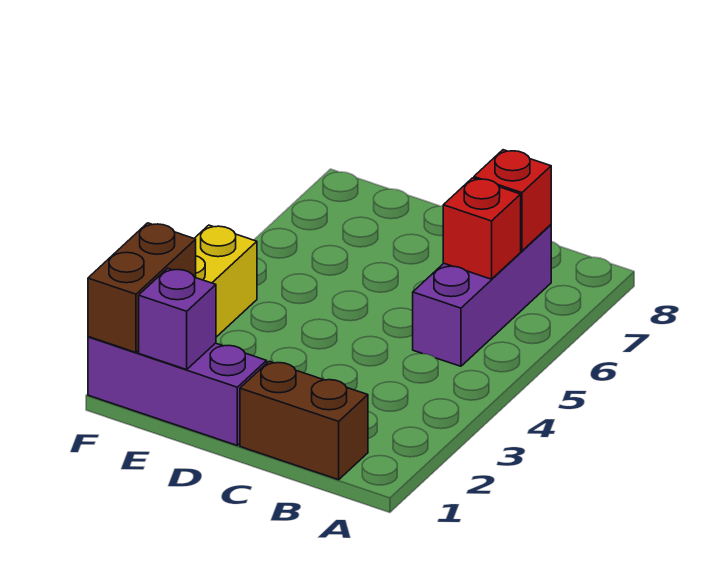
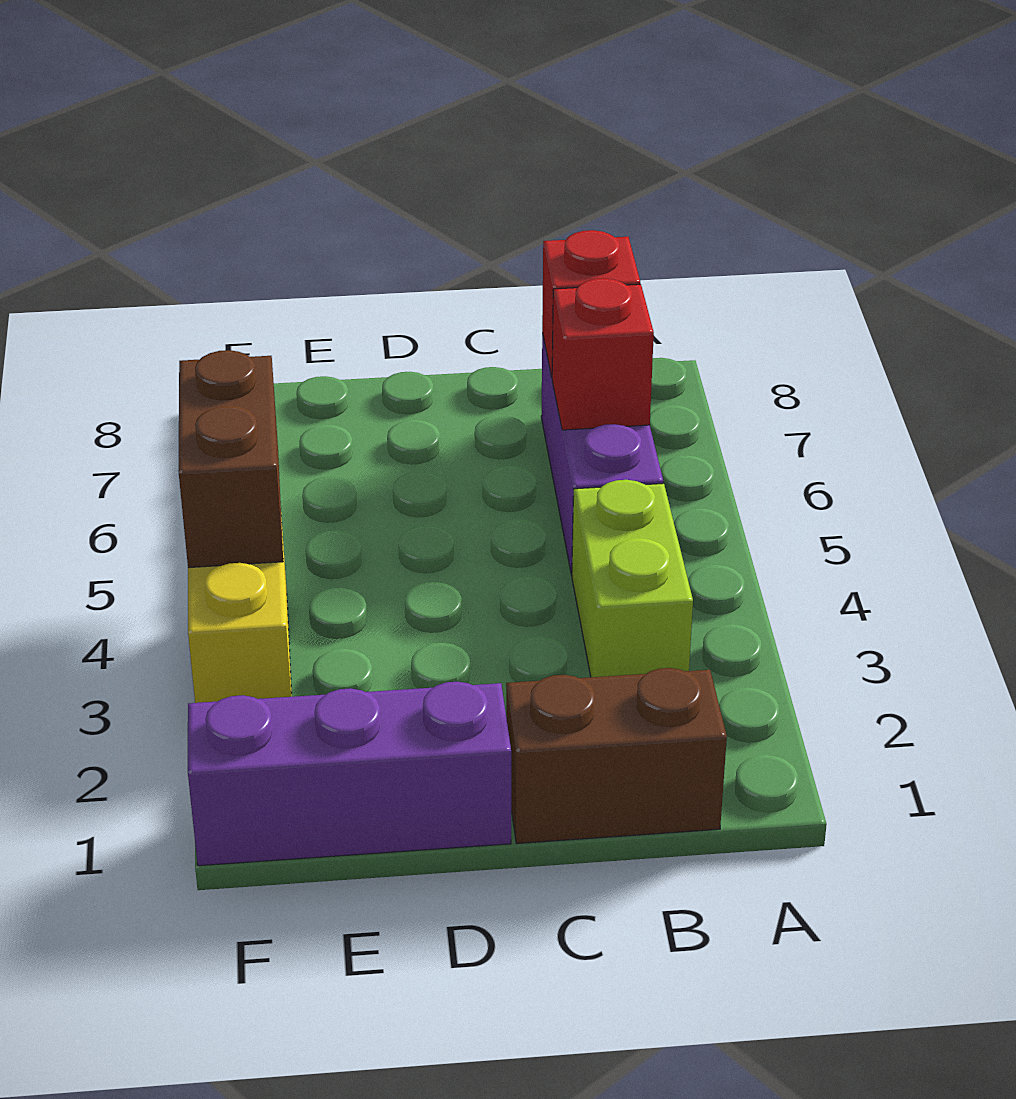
none -> lime 1x2 brick [572,480,693,677]
purple 1x1 brick [139,268,216,370] -> none
brown 1x2 brick [88,223,196,352] -> brown 1x2 brick moved to [178,350,283,568]

